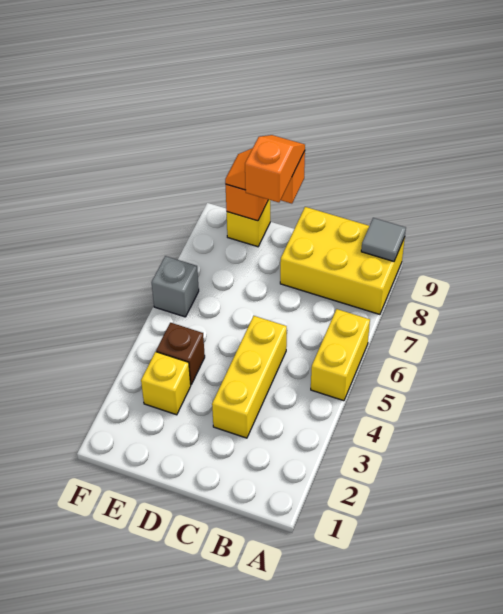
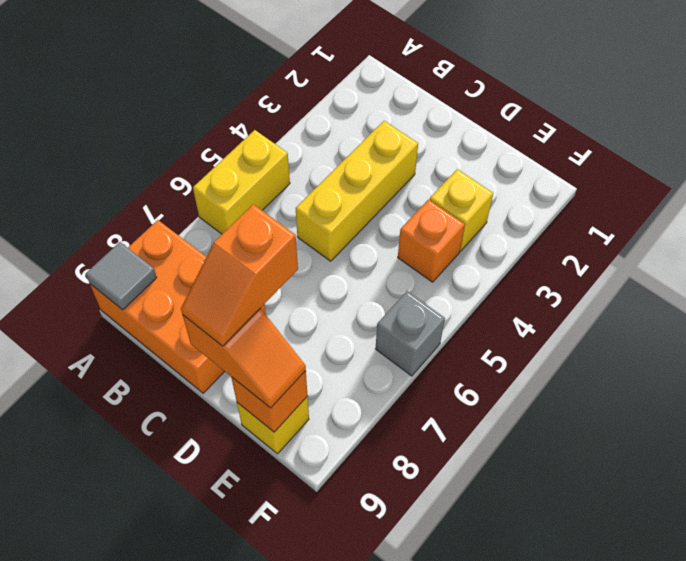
yellow 2x3 brick [280,207,405,314] -> orange 2x3 brick [90,220,266,393]
brown 1x1 brick [156,323,205,385] -> orange 1x1 brick [398,199,465,282]

